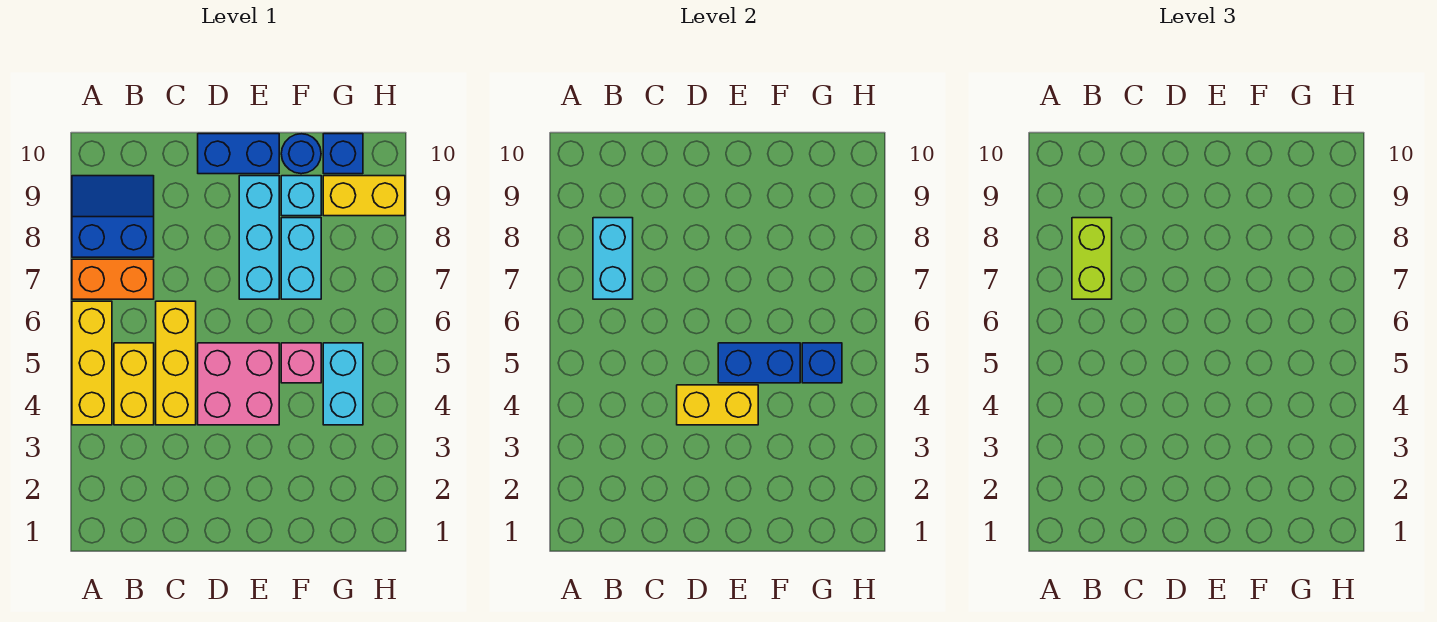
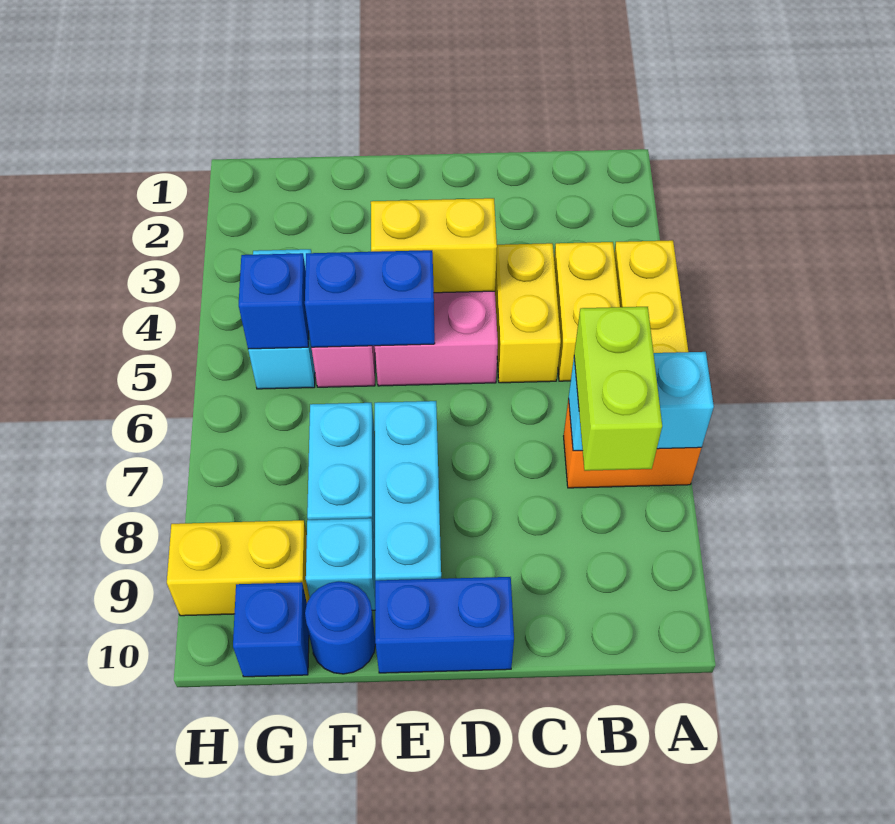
blue 2x2 slope [72,176,154,257] -> none
cyan 1x2 brick [593,218,633,299] -> cyan 1x2 brick turned to [569,352,714,451]
yellow 1x3 brick [156,301,196,425] -> yellow 1x2 brick [495,243,561,383]

